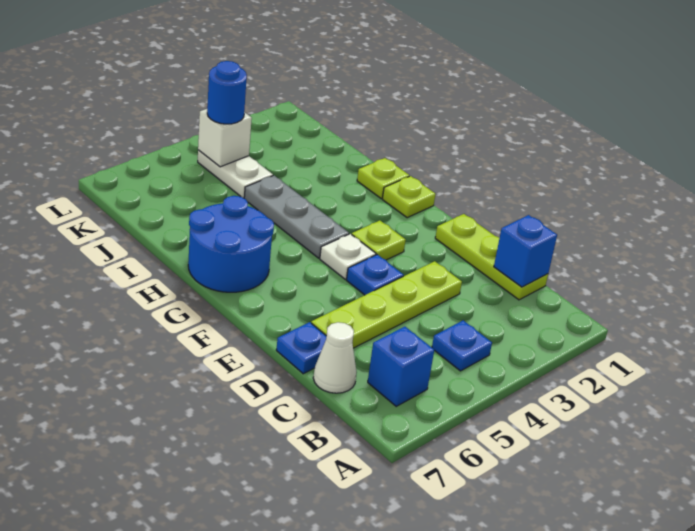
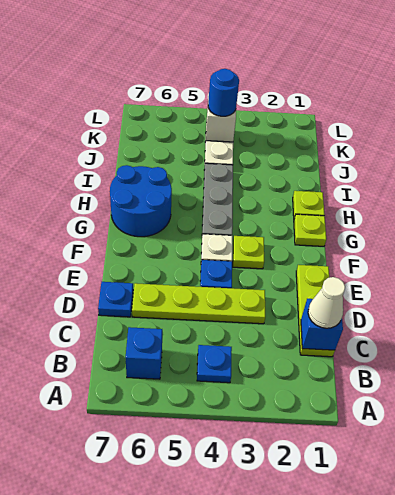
white 1x1 cone [313,322,357,393] -> white 1x1 cone moved to [308,277,345,328]

